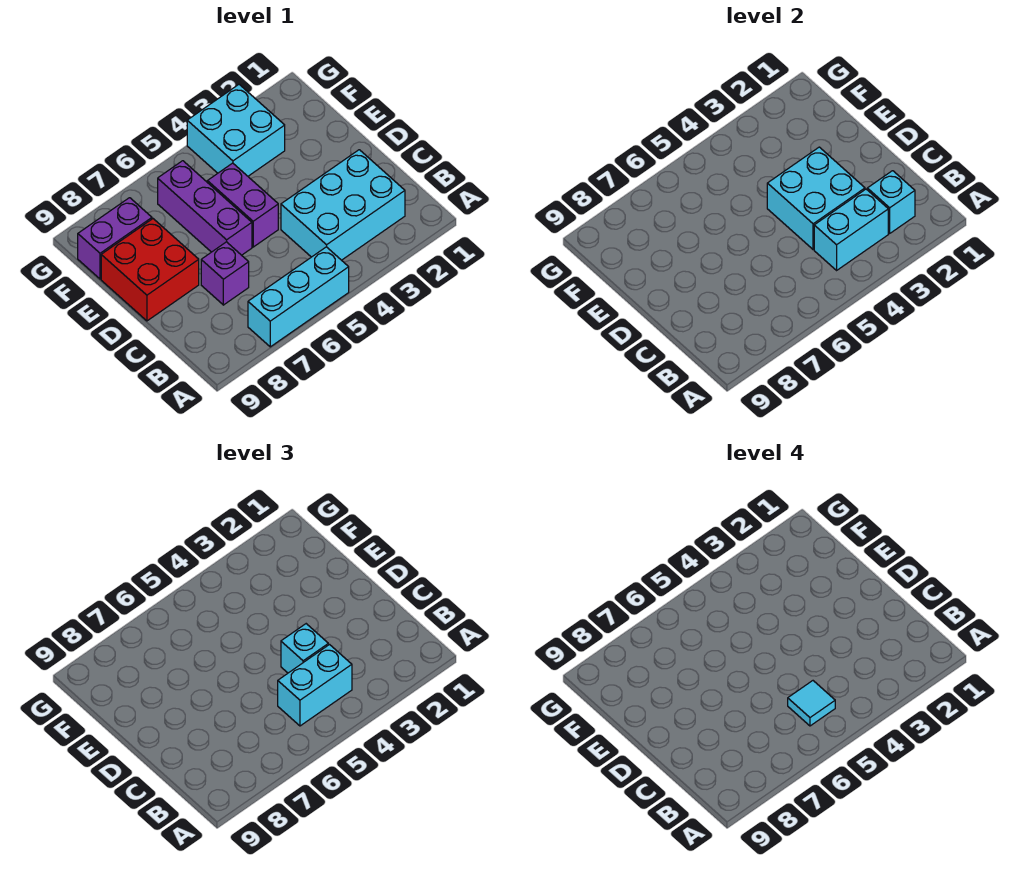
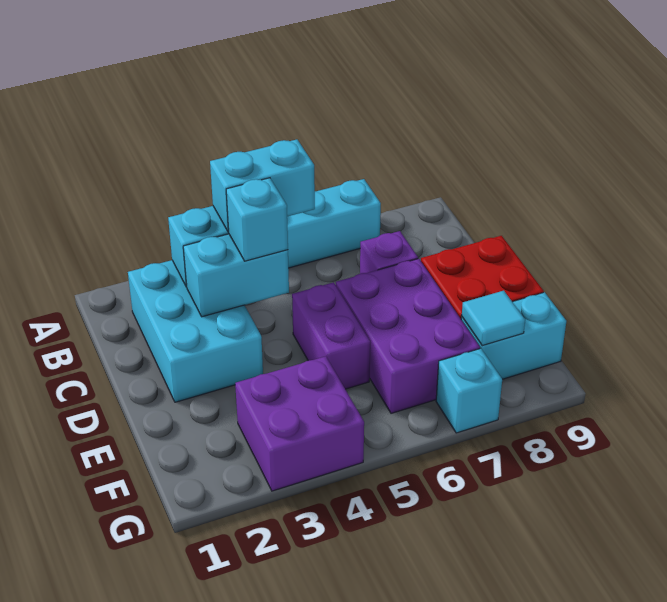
cyan 2x3 brick [281,150,405,260] -> cyan 2x3 brick turned to [128,260,263,402]
cyan 1x1 brick [867,171,915,233] -> cyan 1x1 brick moved to [436,348,502,433]
cyan 1x1 tile [788,681,835,726] -> cyan 1x1 tile moved to [462,291,525,346]
cyan 2x2 brick [767,147,865,250] -> cyan 1x2 brick [183,234,289,317]
purple 1x3 brick [158,161,252,255] -> purple 2x3 brick [336,259,480,413]
cyan 2x2 brick [187,85,285,176] -> purple 2x2 brick [235,356,364,491]
purple 1x2 brick [78,198,152,279] -> cyan 1x2 brick [461,292,566,379]

